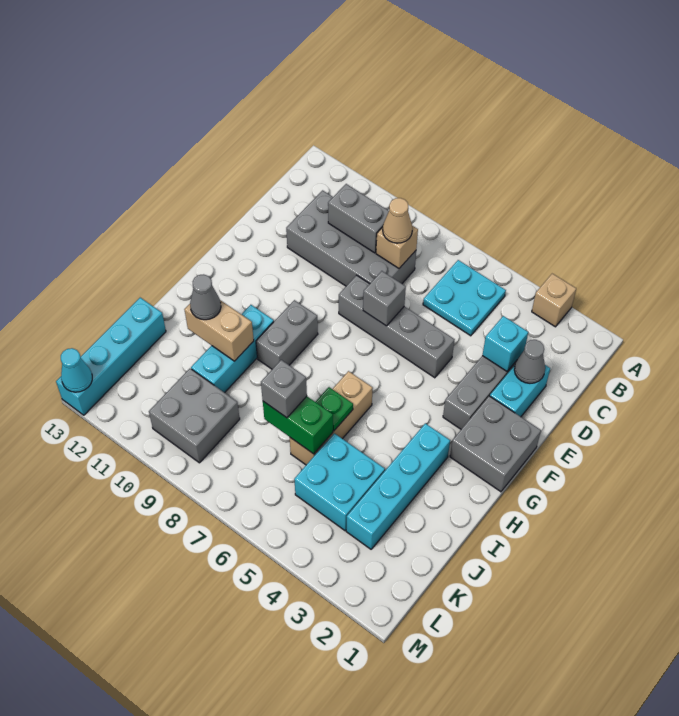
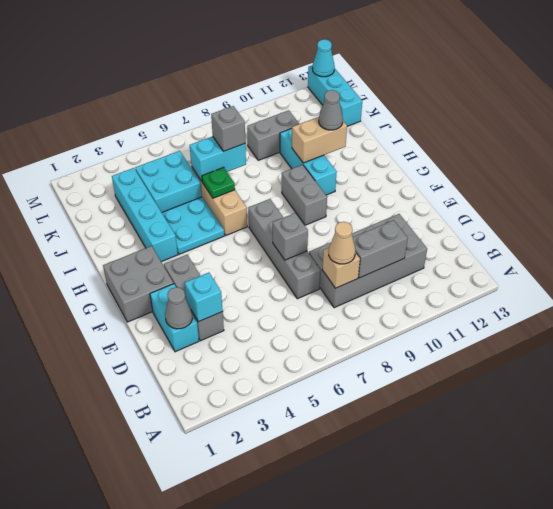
tan 1x1 brick [532,274,576,327] -> none
cyan 2x2 plate [423,260,506,336] -> cyan 2x2 plate moved to [162,197,224,254]
grey 1x4 brick [339,275,455,378] -> grey 1x4 brick turned to [248,199,321,299]
green 1x2 brick [263,396,333,454] -> cyan 1x2 brick [190,136,246,181]
cyan 1x4 brick [56,298,166,415] -> cyan 1x3 brick [308,65,362,126]
grey 2x2 brick [149,369,240,463] -> grey 1x2 brick [247,110,299,160]

